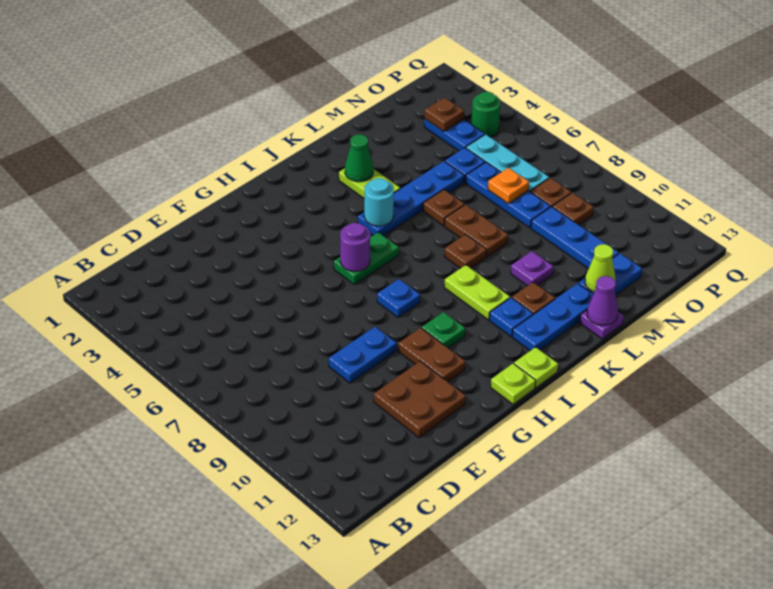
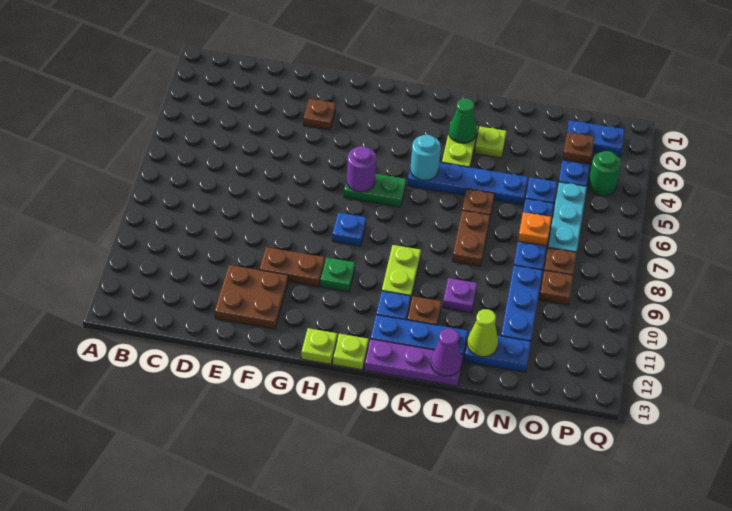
blue 1x2 plate [329,327,396,383] -> blue 1x2 plate moved to [567,120,625,156]
brown 1x2 plate [398,328,465,382] -> brown 1x2 plate turned to [259,247,325,287]
brown 1x1 plate [444,234,487,268] -> brown 1x1 plate moved to [303,99,336,130]
none -> lime 1x1 plate [475,126,507,158]
purple 1x1 plate [580,310,624,339] -> purple 1x3 plate [364,339,463,386]

